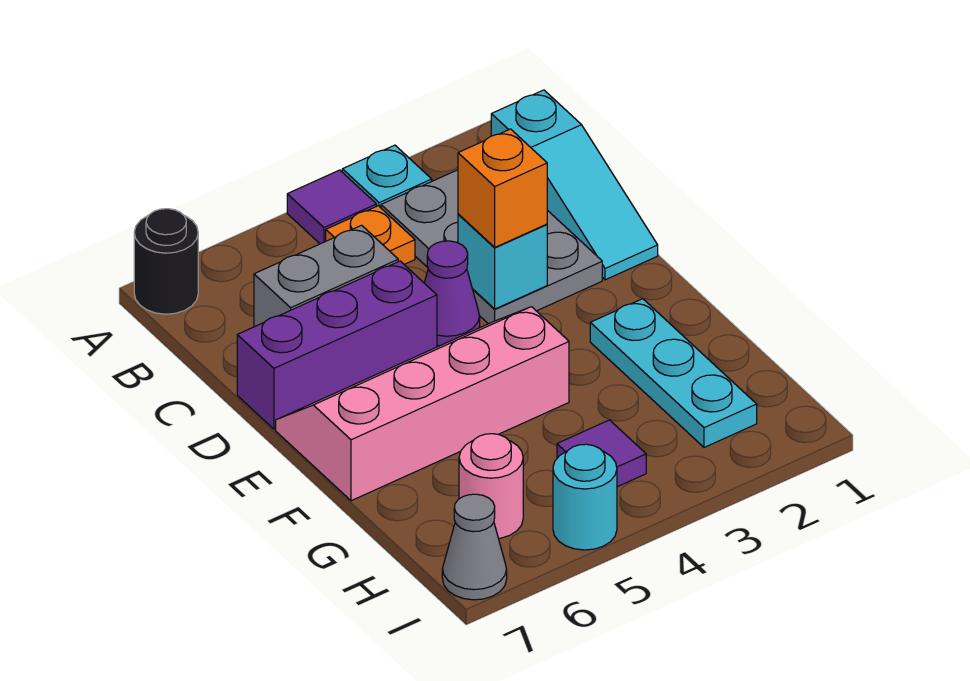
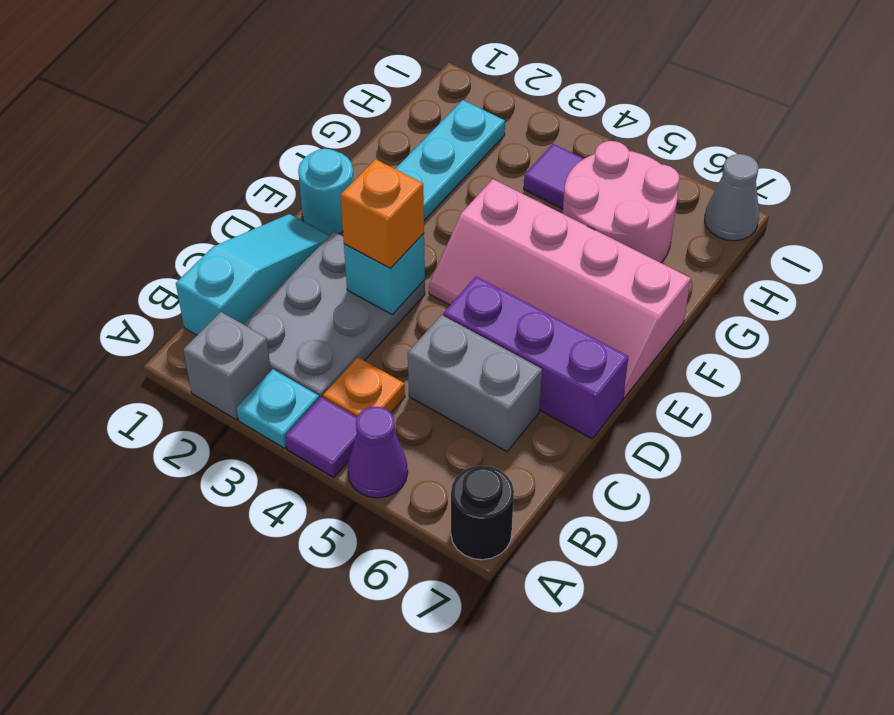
none -> grey 1x1 brick [183,312,271,420]
purple 1x1 cone [424,241,480,346] -> purple 1x1 cone moved to [348,407,408,498]
pink 1x1 round brick [459,434,523,538] -> pink 2x2 round brick [563,141,679,263]
cyan 1x1 round brick [553,444,617,550] -> cyan 1x1 round brick moved to [298,149,354,235]

